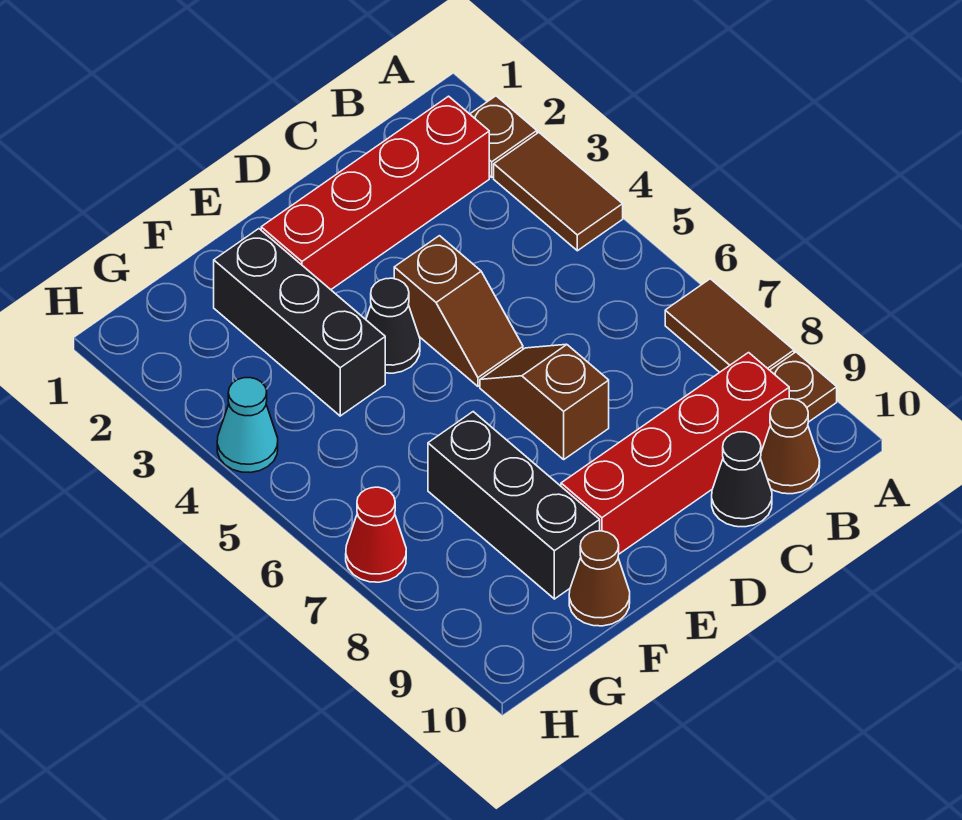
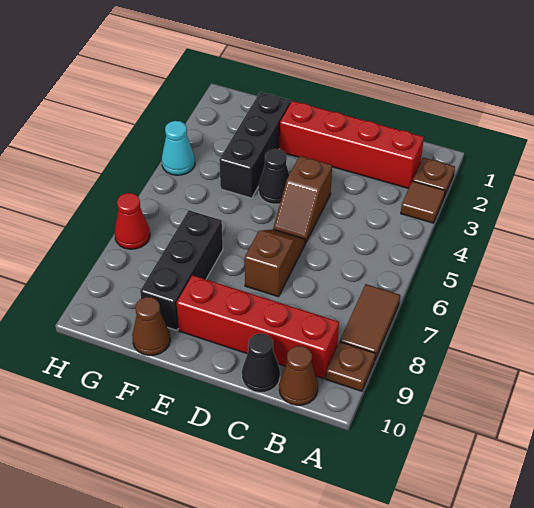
brown 1x2 tile [494,133,623,251] -> brown 1x1 tile [401,181,445,223]

